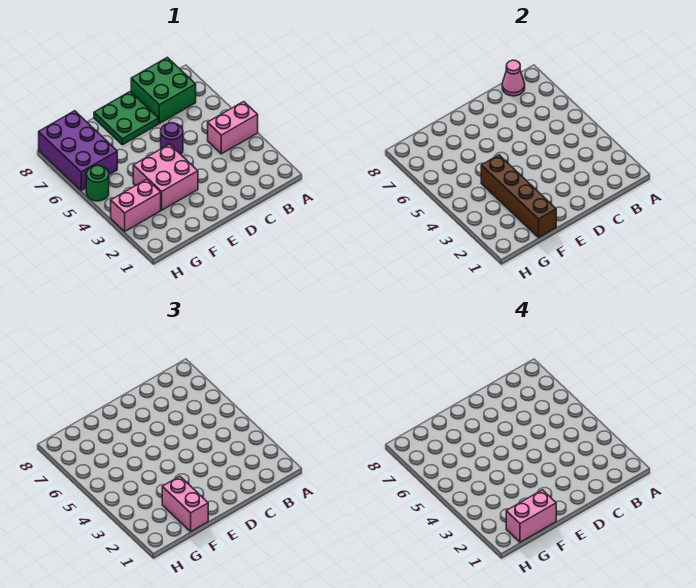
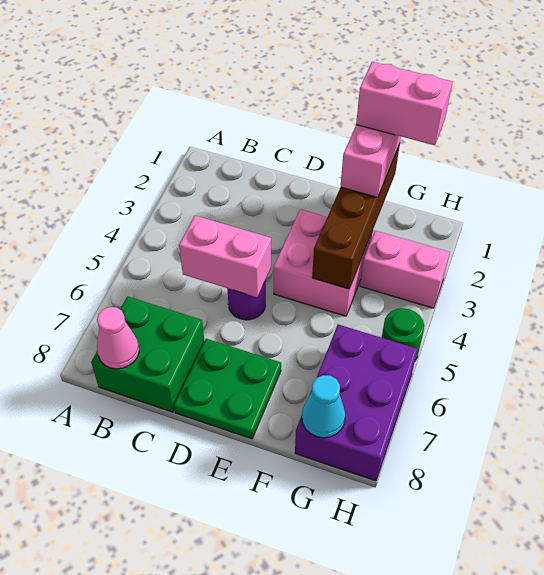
pink 1x2 brick [208,102,258,154] -> pink 1x2 brick moved to [179,215,271,297]
none -> cyan 1x1 cone [302,375,345,438]

